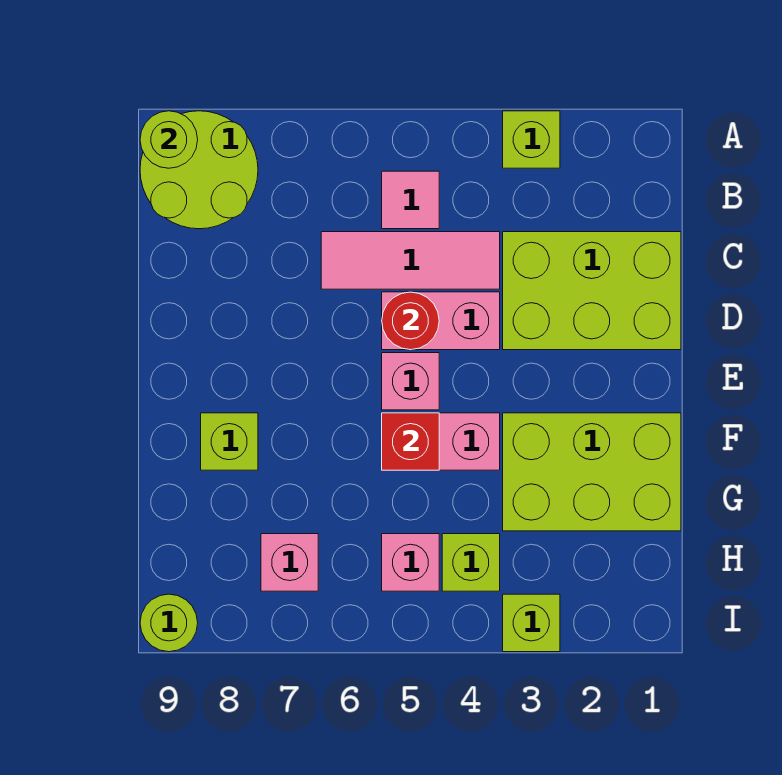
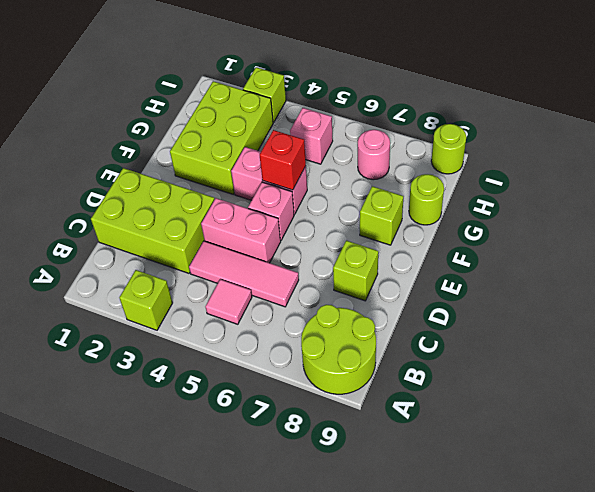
lime 1x1 round brick [140,111,198,168] -> lime 1x1 round brick moved to [409,174,444,225]
red 1x1 round brick [382,292,439,350] -> none
lime 2x3 brick [503,413,681,531] -> lime 2x3 brick turned to [170,81,273,194]
lime 1x1 brick [442,534,500,591] -> lime 1x1 brick moved to [333,241,378,301]
pink 1x1 brick [261,534,318,591] -> pink 1x1 round brick [358,130,390,180]

